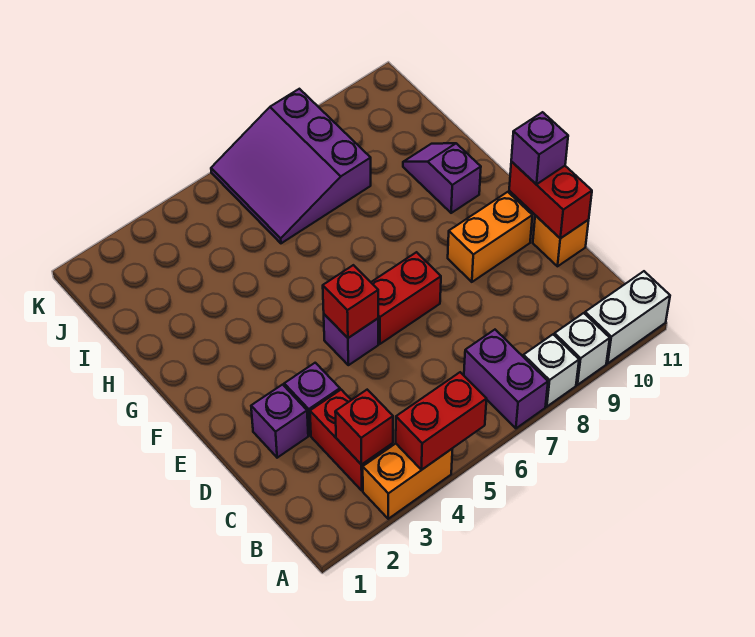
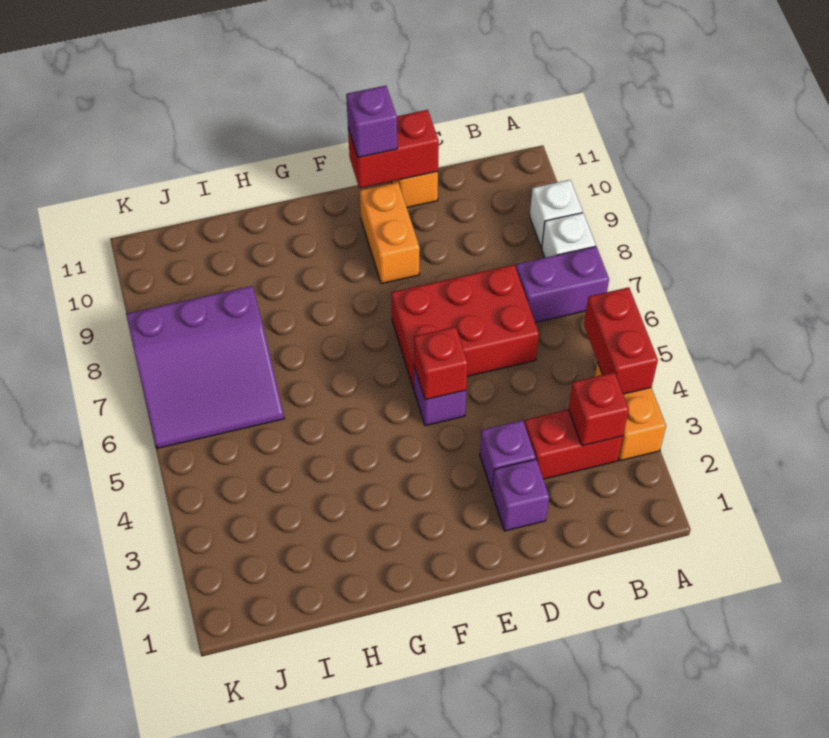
white 1x2 brick [585,271,670,363] -> none
red 1x2 brick [371,252,441,344] -> red 2x3 brick [391,265,539,389]
purple 1x2 slope [403,143,481,213] -> none

